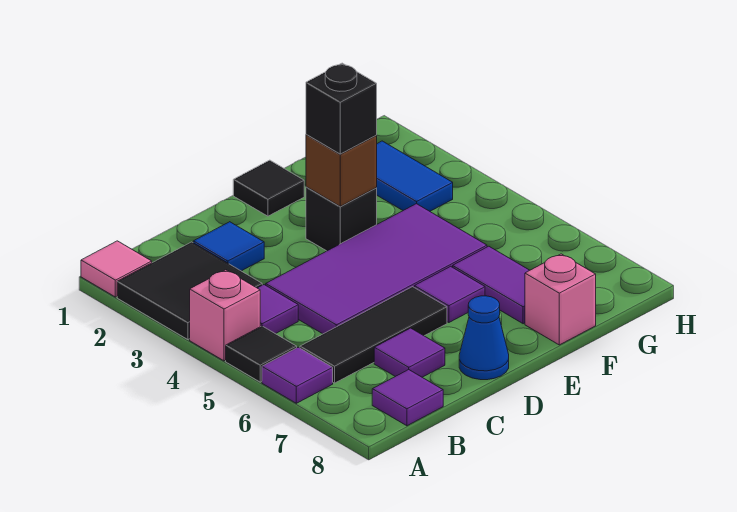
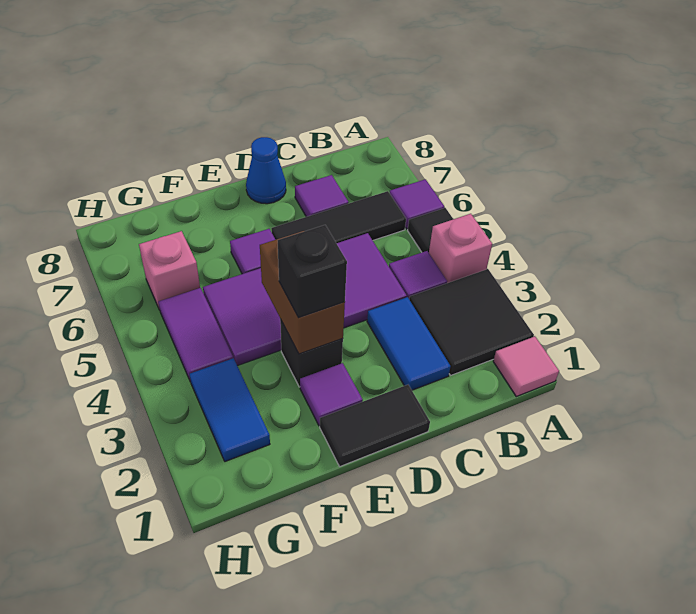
purple 1x1 tile [372,370,443,426] -> purple 1x1 tile moved to [300,363,363,426]
blue 1x1 tile [193,222,264,271] -> blue 1x2 tile [367,297,451,390]
black 1x1 tile [233,160,304,216] -> black 1x2 tile [320,385,430,466]
brown 1x1 brick [306,134,377,206] -> brown 1x2 brick [260,231,345,354]
purple 1x2 tile [453,246,530,324] -> purple 1x2 tile moved to [158,288,233,382]
pink 1x1 brick [525,254,596,345] -> pink 1x1 brick moved to [139,231,200,310]

